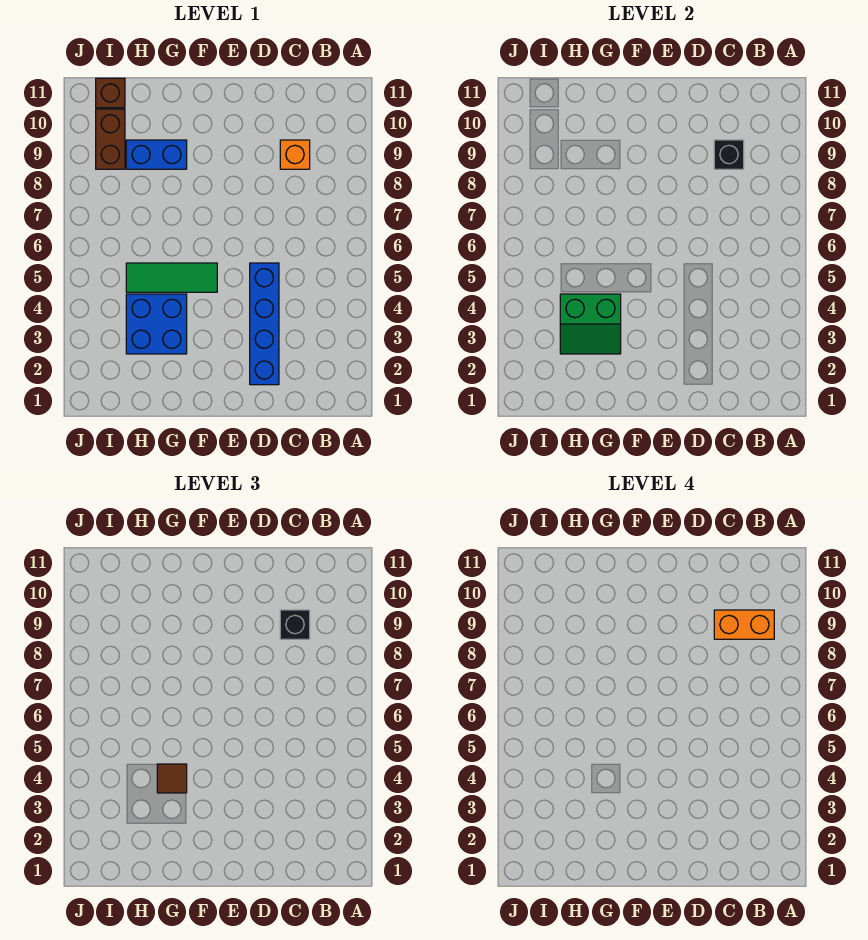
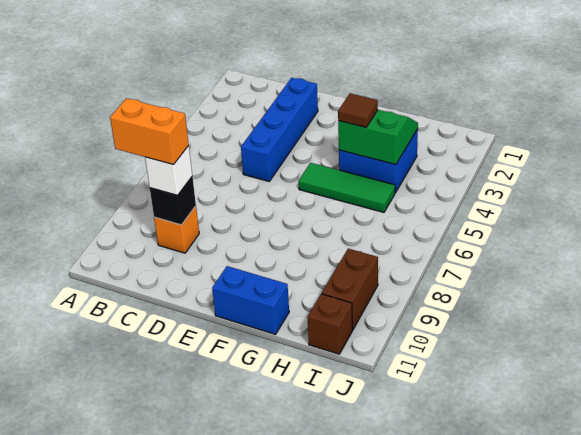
black 1x1 brick [280,610,310,639] -> white 1x1 brick [145,146,192,195]
blue 1x2 brick [126,140,187,169] -> blue 1x2 brick moved to [212,266,289,334]

